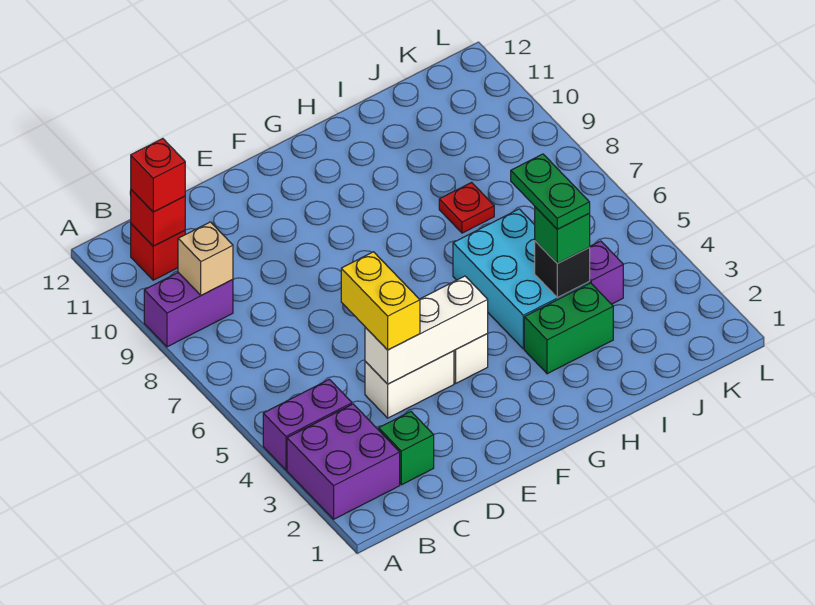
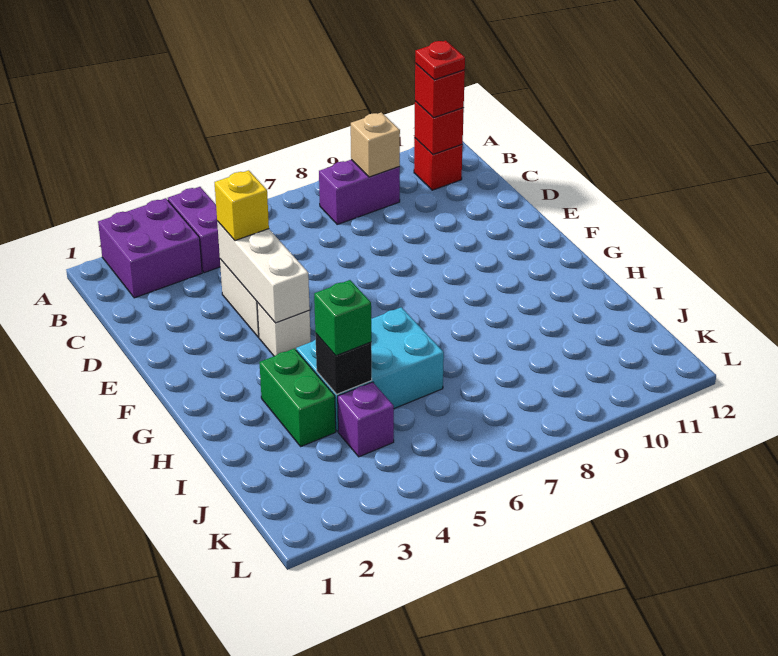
purple 1x2 brick [144,272,233,347] -> purple 1x2 brick turned to [319,160,400,224]
green 1x1 brick [379,412,434,485] -> none
yellow 1x2 brick [341,252,420,350] -> yellow 1x1 brick [215,170,269,241]
green 1x2 plate [511,154,590,229] -> none
red 1x1 plate [439,182,494,233] -> red 1x1 plate moved to [415,41,465,80]

